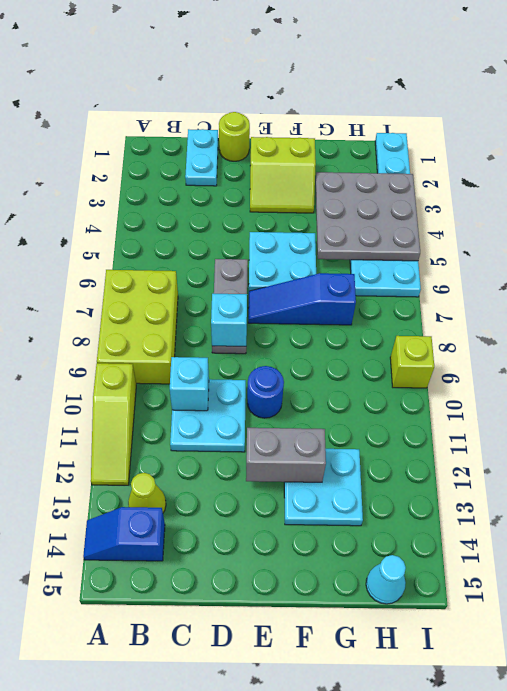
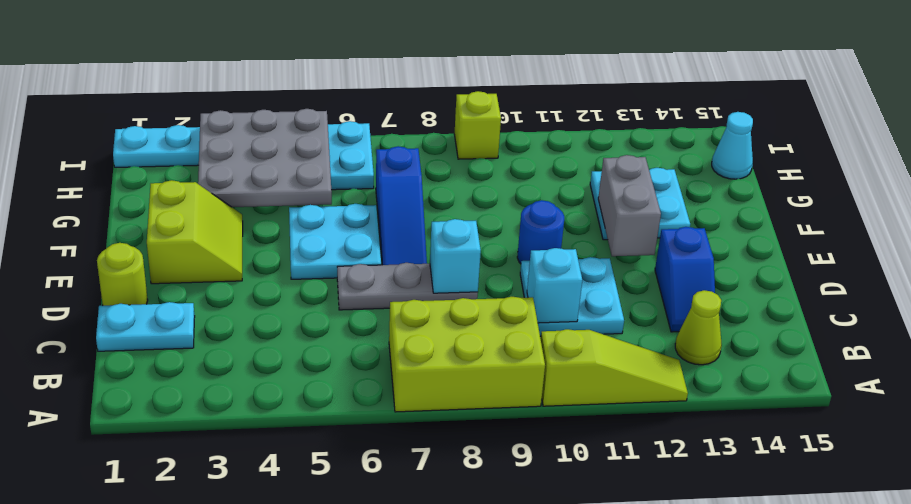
blue 1x2 slope [83,507,165,561] -> blue 1x2 slope moved to [655,227,715,332]

